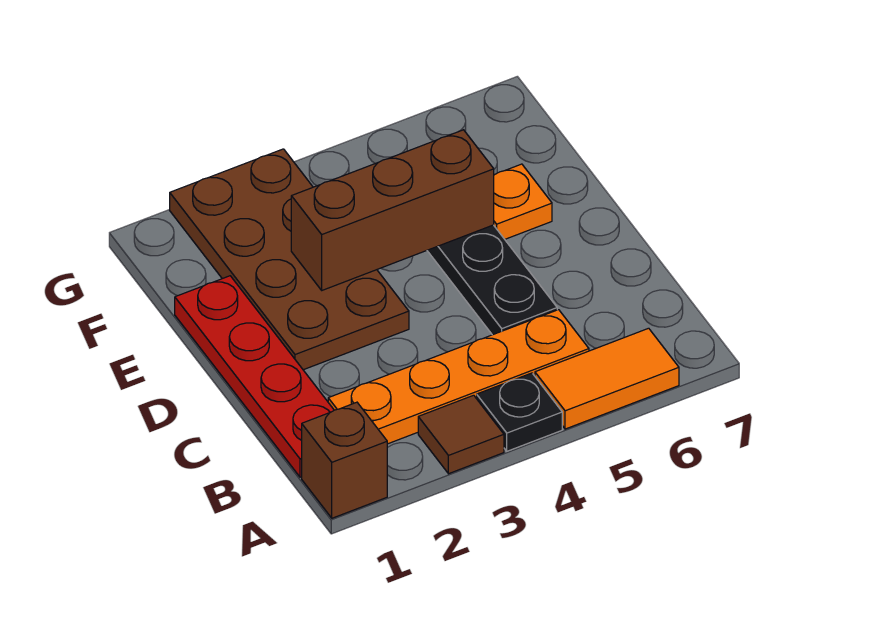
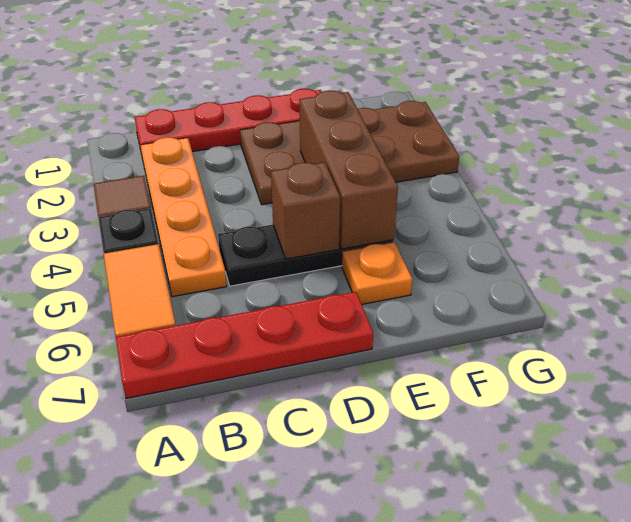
brown 1x1 brick [302,402,387,518] -> brown 1x1 brick moved to [271,162,340,259]
none -> red 1x4 plate [116,292,373,398]

